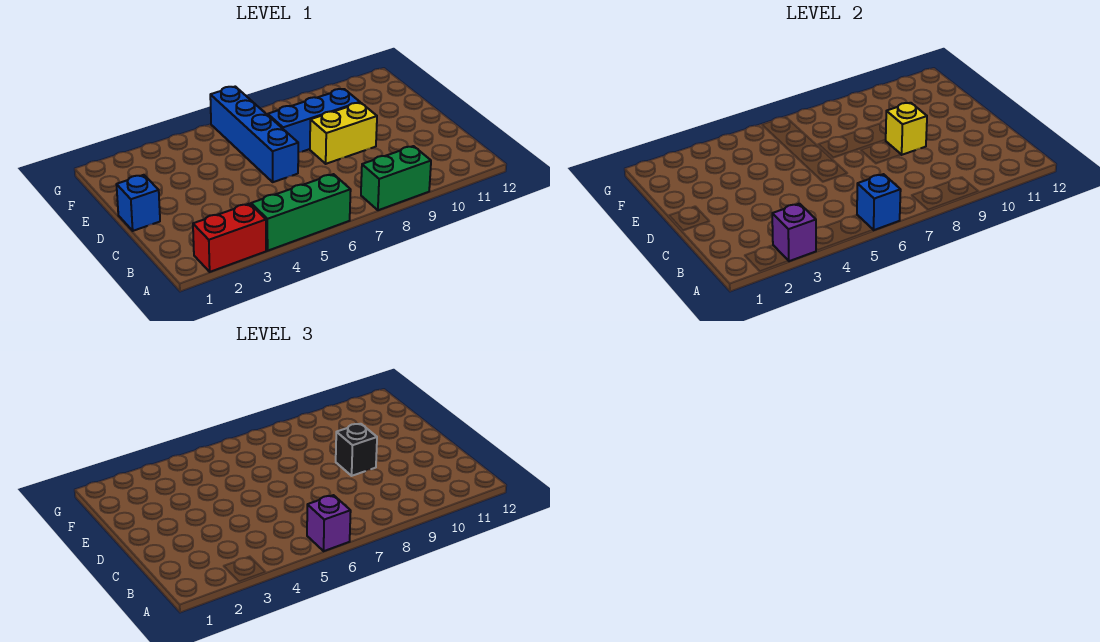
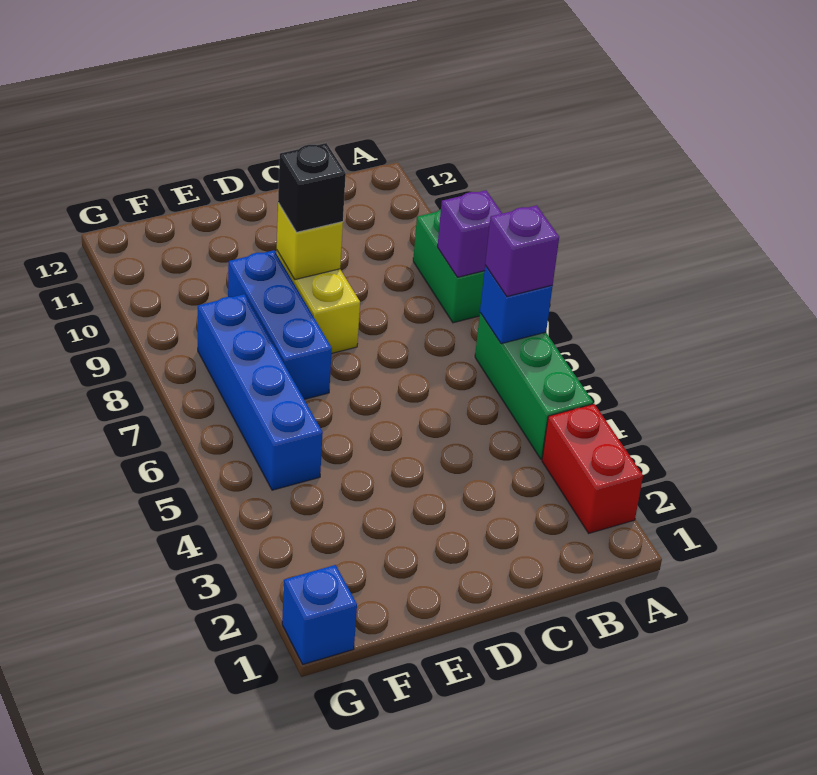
purple 1x1 brick [772,204,816,261] -> purple 1x1 brick moved to [437,190,502,277]
blue 1x1 brick [116,175,160,231] -> blue 1x1 brick moved to [282,565,357,664]
blue 1x4 brick [210,87,298,182] -> blue 1x4 brick turned to [198,294,323,490]

